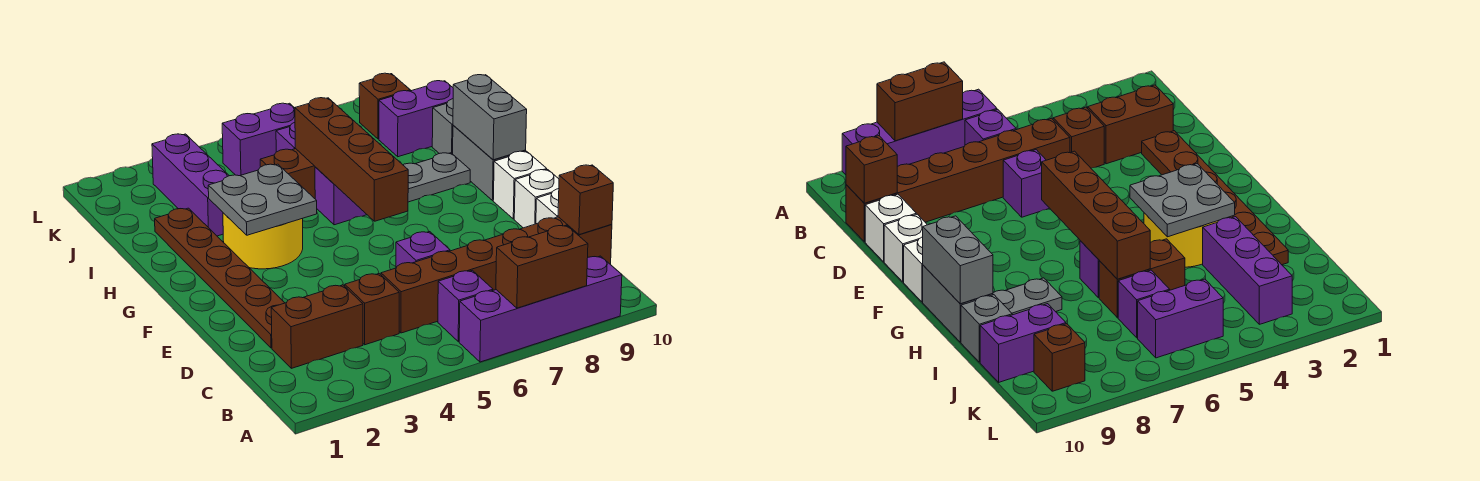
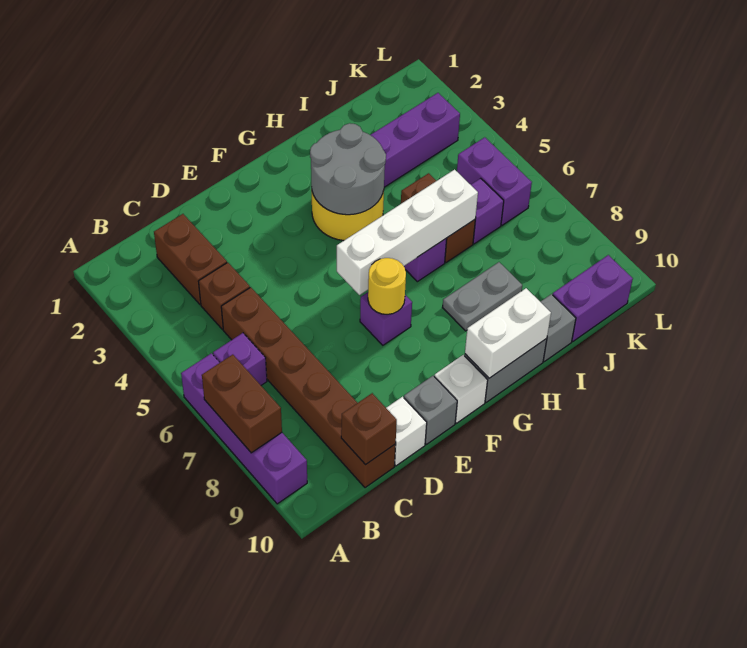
brown 1x6 plate [155,208,284,348] -> none
purple 1x1 brick [396,232,450,268] -> purple 1x1 brick moved to [360,292,412,345]
white 1x1 brick [514,170,559,228] -> grey 1x1 brick [404,376,457,444]
brown 1x4 brick [295,98,408,221] -> white 1x4 brick [337,170,478,295]
none -> yellow 1x1 round brick [368,258,406,314]
grey 2x2 plate [208,164,317,235] -> grey 2x2 round brick [310,123,386,215]
grey 1x2 brick [453,75,527,160] -> white 1x2 brick [465,288,551,378]
grey 1x2 plate [403,153,470,202] -> grey 1x2 plate turned to [442,262,522,331]
purple 1x2 brick [379,81,453,157] -> purple 1x2 brick turned to [553,255,633,342]
brown 1x1 brick [359,73,410,139] -> none

